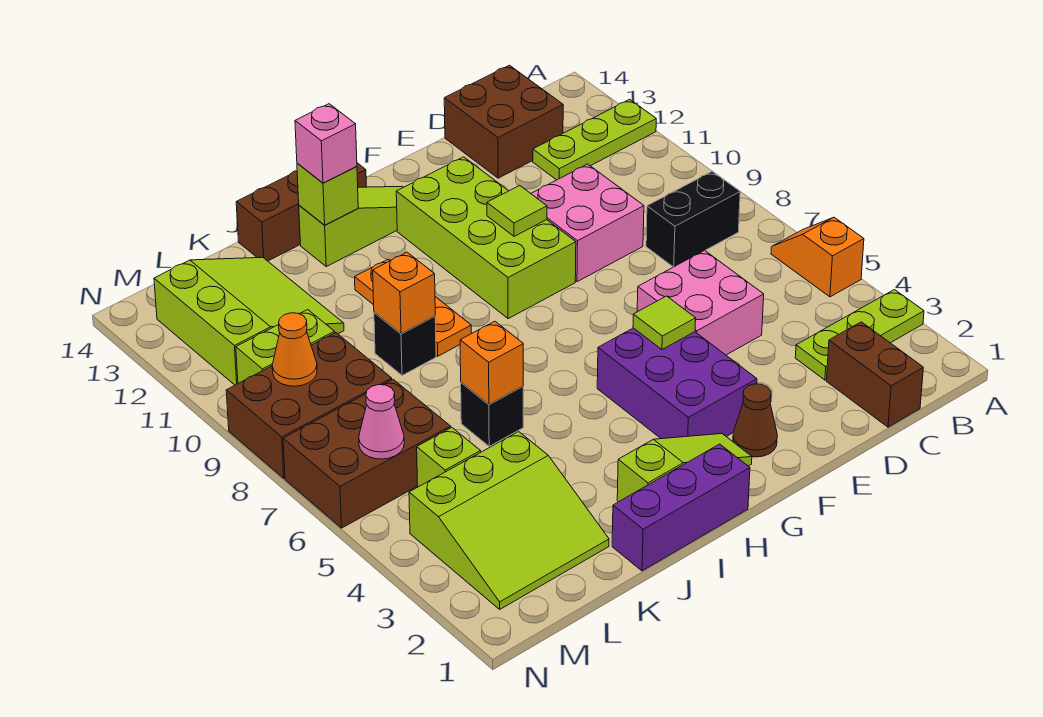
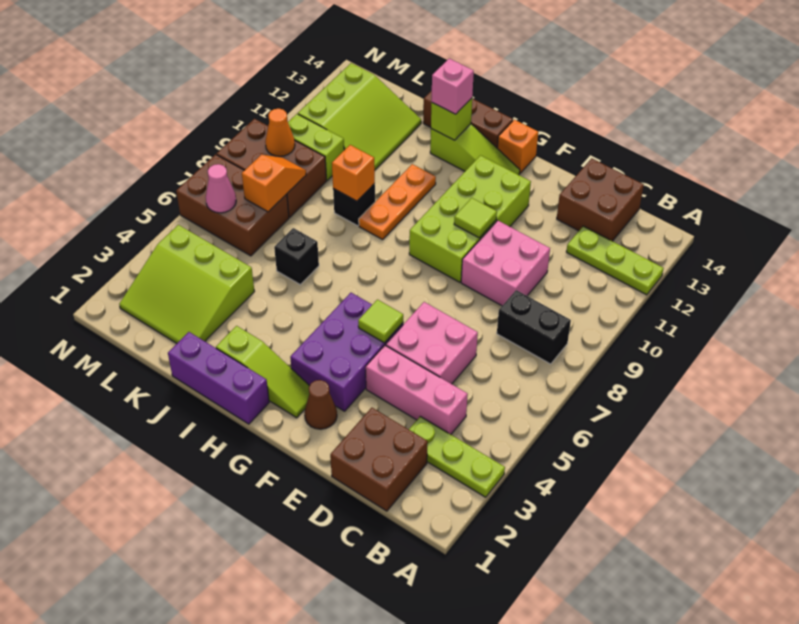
orange 1x2 slope [771,217,864,297] -> orange 1x2 slope moved to [242,155,306,212]
brown 1x2 brick [826,322,923,427] -> brown 2x2 brick [330,408,428,511]
none -> pink 1x3 brick [366,345,468,434]
orange 1x1 brick [460,321,523,405] -> orange 1x1 brick moved to [497,120,538,173]
lime 1x1 brick [417,428,481,487] -> none

